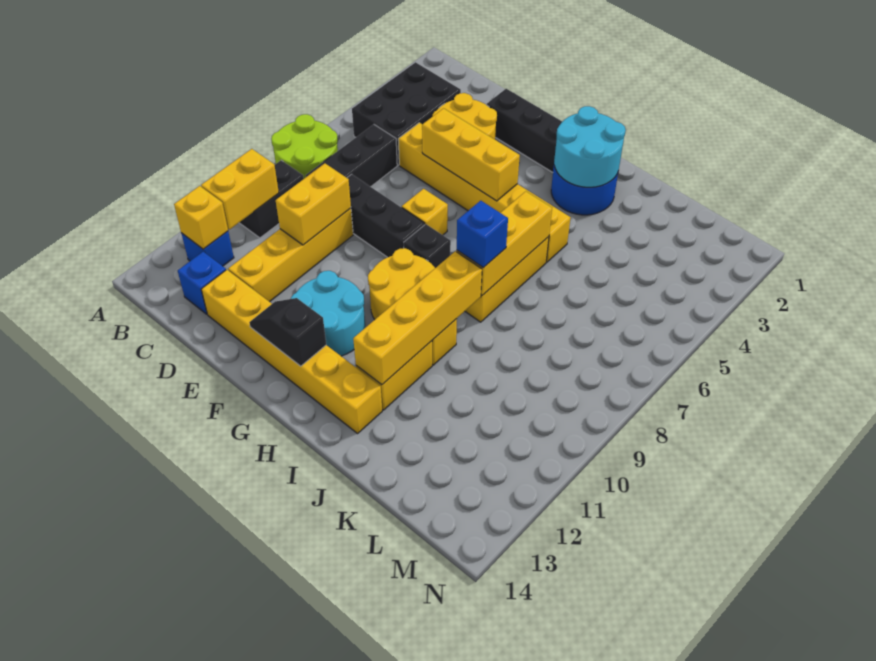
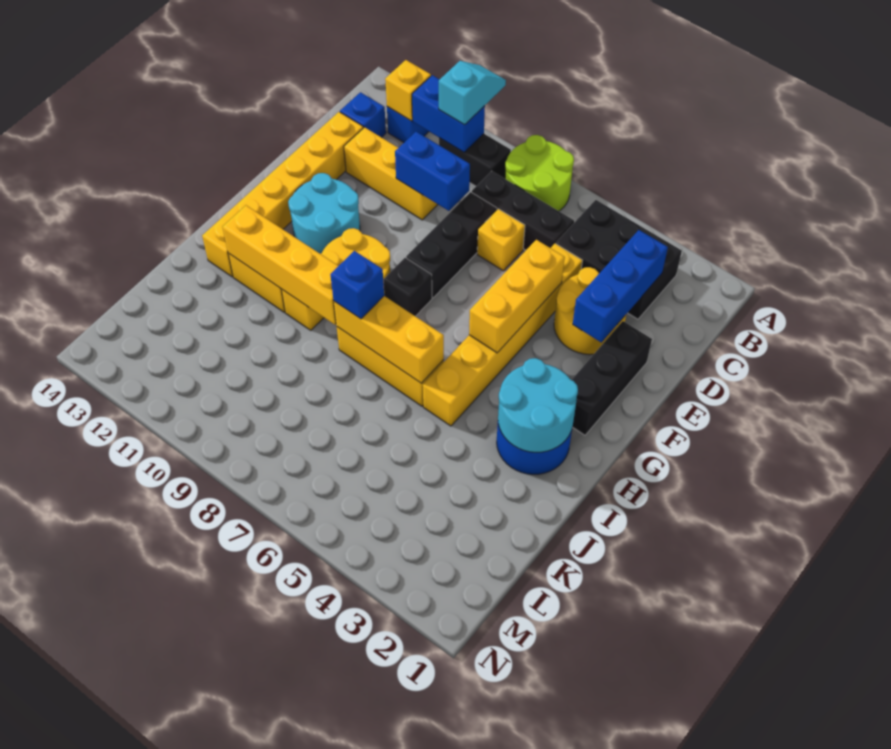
none -> cyan 1x2 slope [439,61,506,125]
yellow 1x2 brick [201,149,279,230] -> blue 1x2 brick [412,75,485,152]
none -> blue 1x3 brick [573,230,668,342]
yellow 1x4 brick [228,208,353,302] -> yellow 1x3 brick [344,127,438,220]
yellow 1x2 brick [276,164,351,245] -> blue 1x2 brick [395,132,470,211]
yellow 1x1 brick [402,189,448,235] -> yellow 1x1 brick moved to [477,209,525,271]
black 1x2 slope [249,298,326,366] -> none

